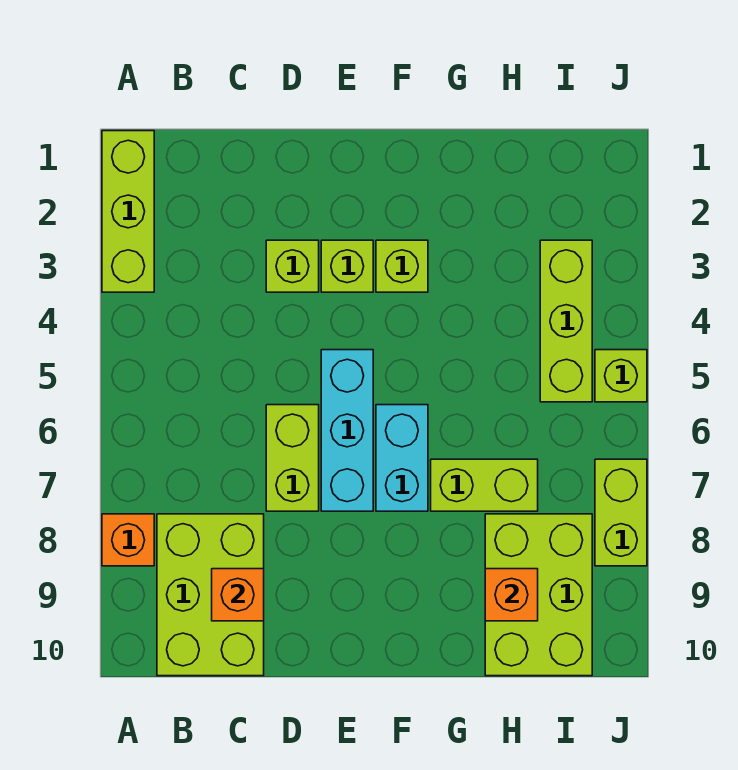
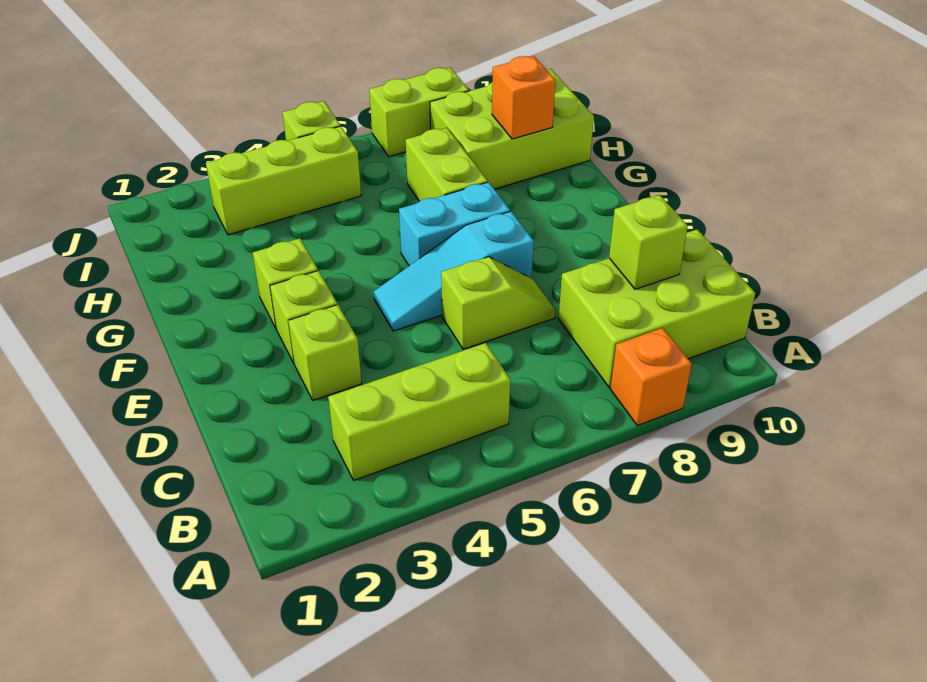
lime 1x3 brick [102,131,154,292] -> lime 1x3 brick moved to [328,343,510,480]
orange 1x1 brick [212,569,264,621] -> lime 1x1 brick [609,195,688,289]
lime 1x2 brick [266,405,319,511] -> lime 1x2 slope [441,257,556,349]
cyan 1x3 brick [321,350,373,511] -> cyan 1x3 slope [374,211,534,331]

